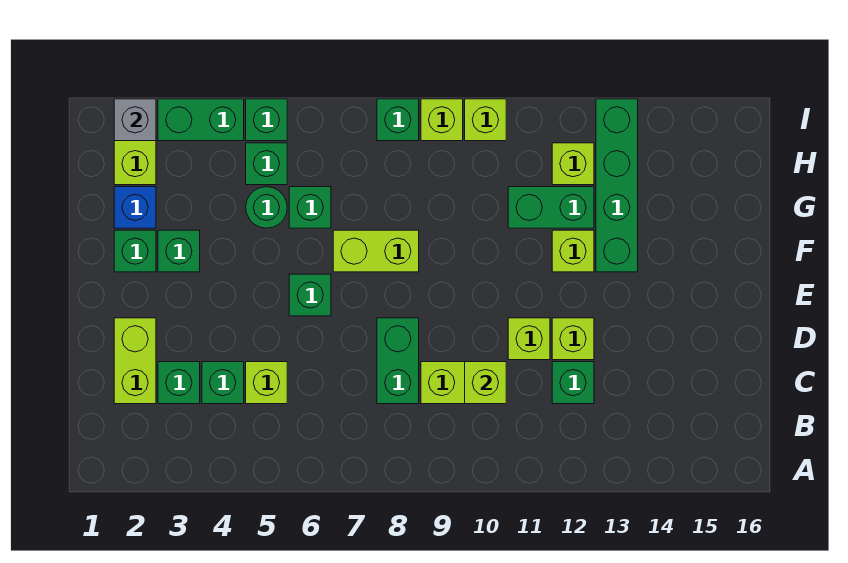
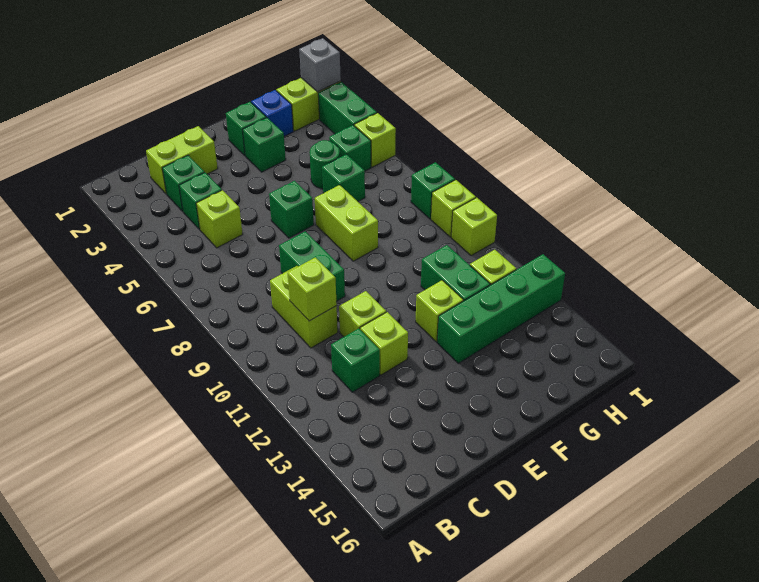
green 1x2 brick [377,318,419,404] -> green 1x2 brick turned to [279,231,345,301]
green 1x1 brick [246,99,287,141] -> lime 1x1 brick [354,113,396,167]

